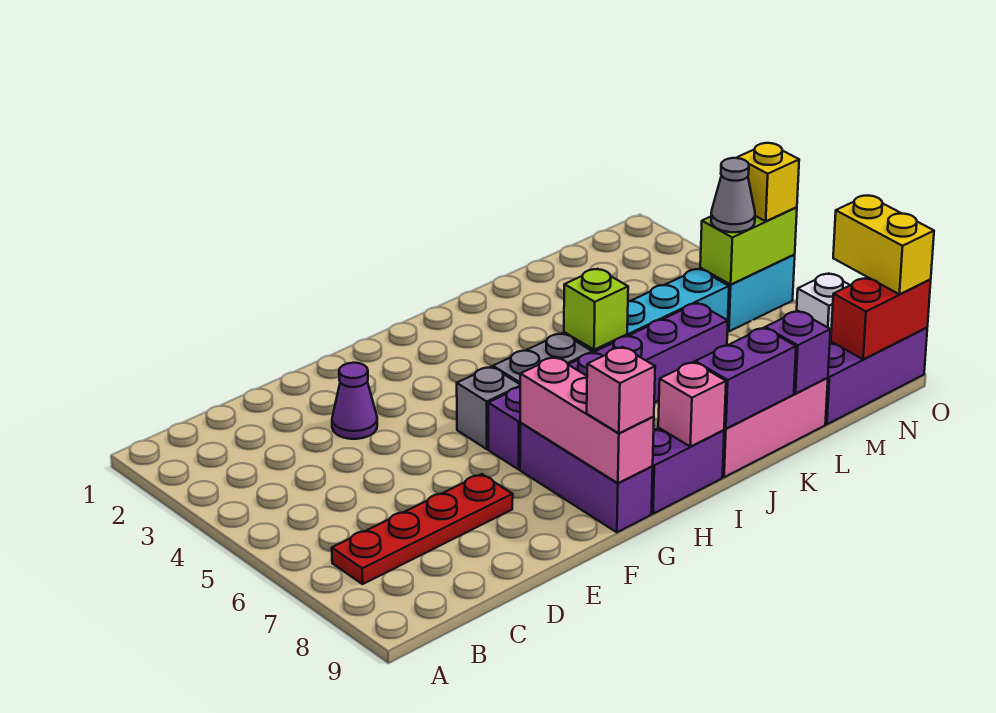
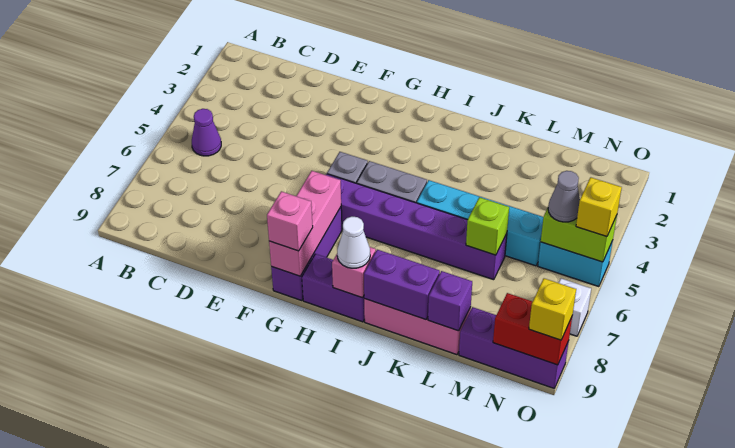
red 1x4 plate [332,474,513,584] -> none
purple 1x1 cone [332,363,377,439] -> purple 1x1 cone moved to [192,109,221,156]
none -> white 1x1 cone [337,217,370,268]
lime 1x1 brick [564,269,628,350] -> lime 1x1 brick moved to [466,197,509,255]
yellow 1x2 brick [833,196,934,294] -> yellow 1x1 brick [529,278,576,340]

